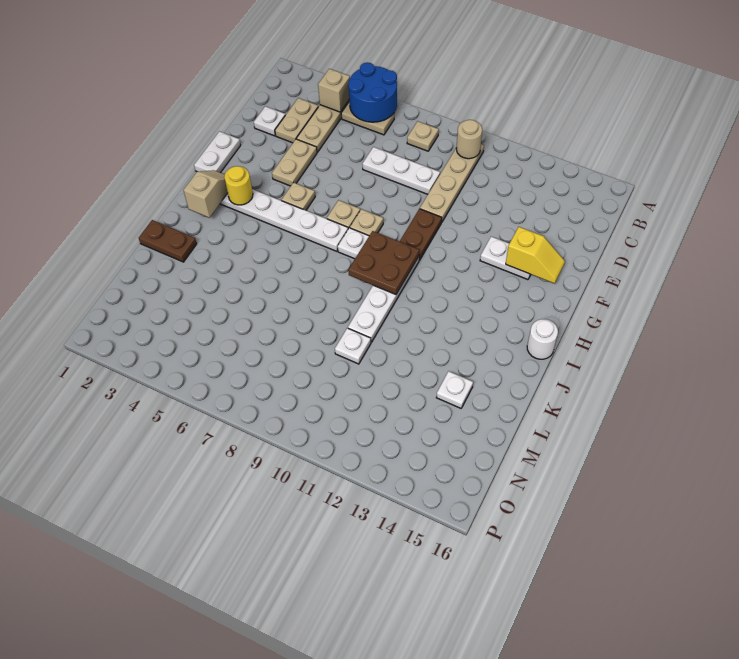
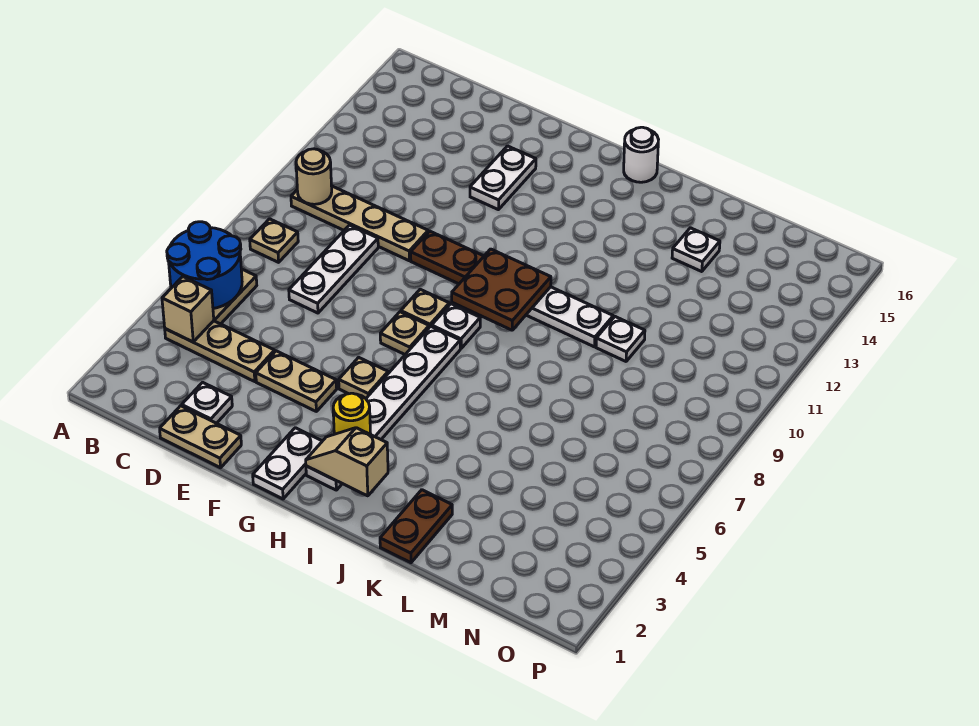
tan 1x2 plate [275,98,318,143] -> tan 1x2 plate moved to [160,406,241,468]
white 1x2 plate [194,131,241,173] -> white 1x2 plate turned to [253,428,322,499]
yellow 1x2 slope [506,227,565,283] -> none

